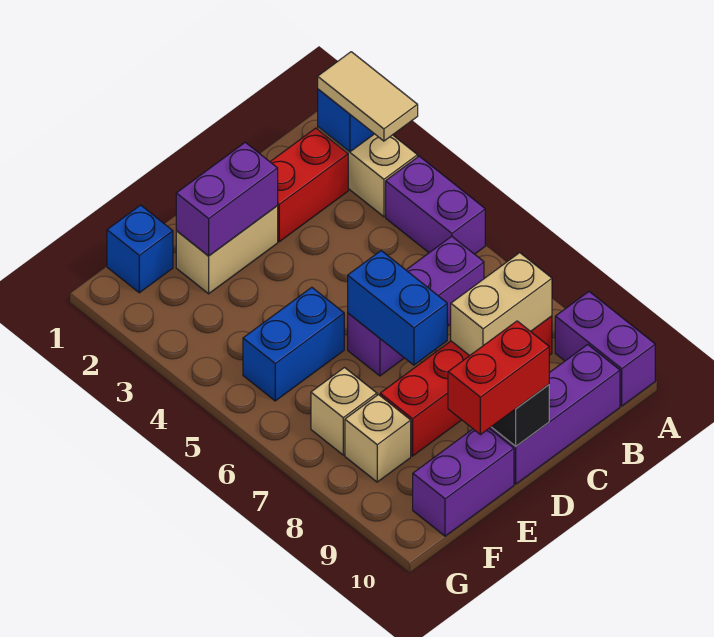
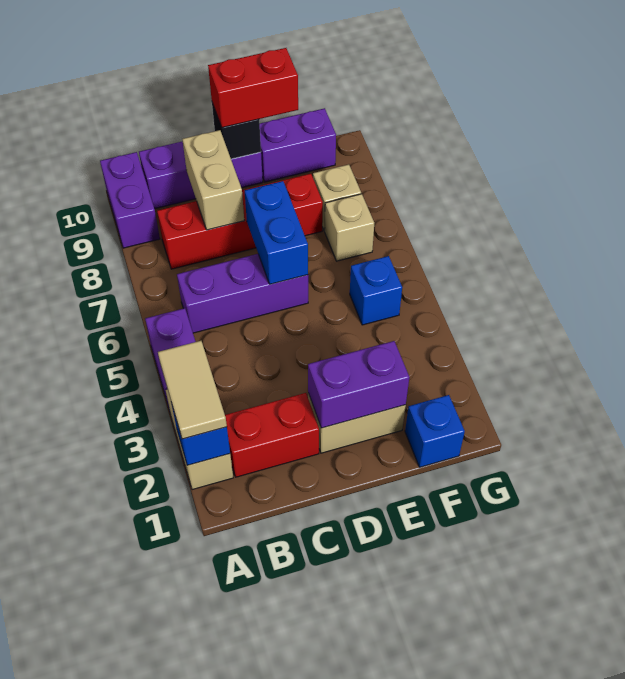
tan 1x2 brick [451,253,552,356] -> tan 1x2 brick turned to [182,130,244,230]
blue 1x2 brick [243,287,344,401] -> blue 1x1 brick [350,256,402,325]

